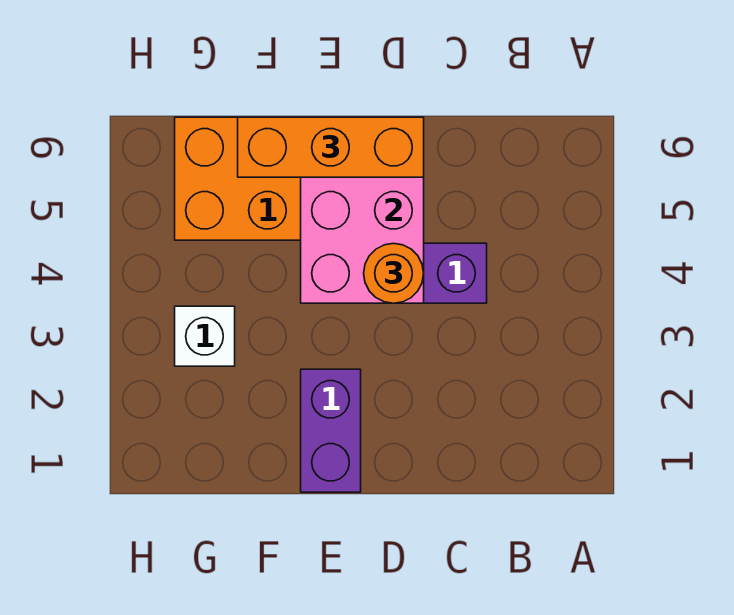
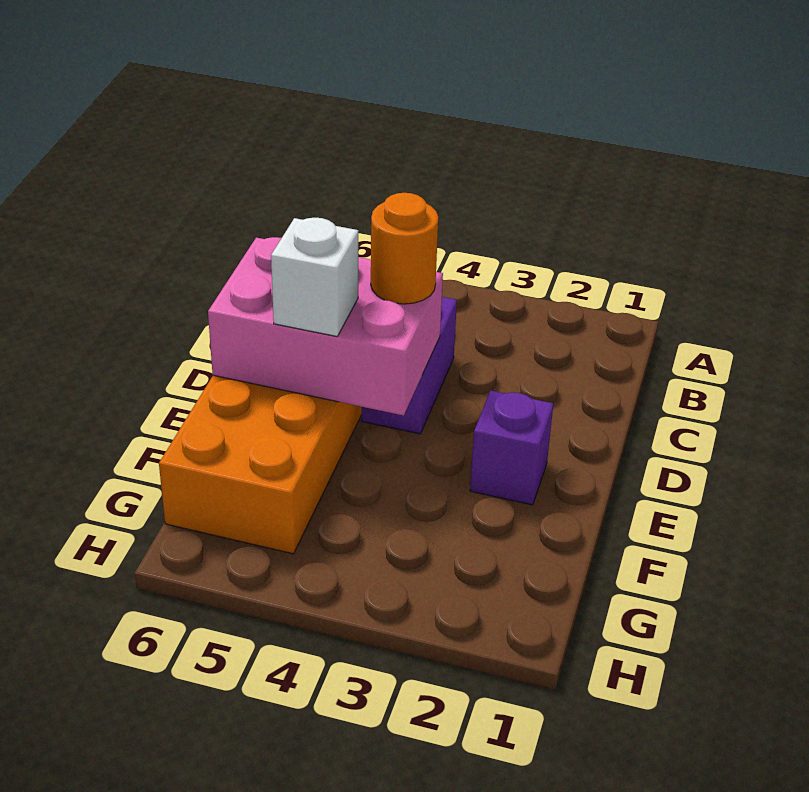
orange 1x3 brick [238,117,424,177] -> none
purple 1x2 brick [301,369,361,492] -> purple 1x1 brick [470,390,553,505]
white 1x1 brick [175,306,235,366] -> white 1x1 brick moved to [271,218,358,337]

